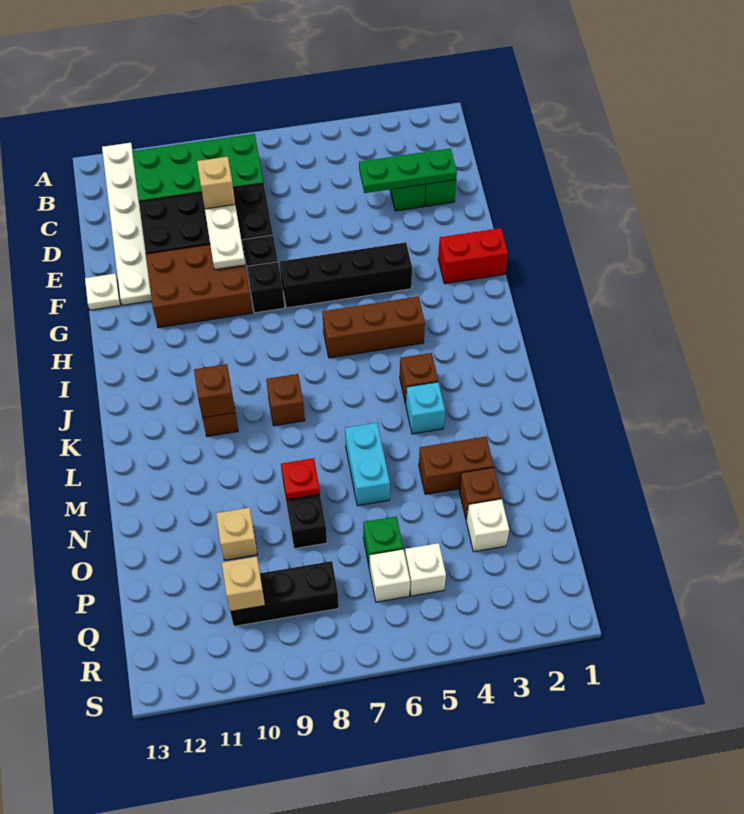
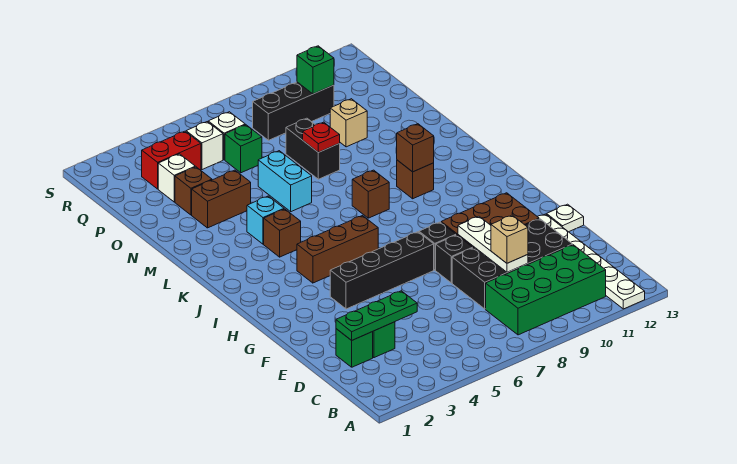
red 1x2 brick [438,228,508,284] -> red 1x2 brick moved to [142,131,201,189]
tan 1x1 brick [222,557,265,611] -> green 1x1 brick [297,46,334,94]

